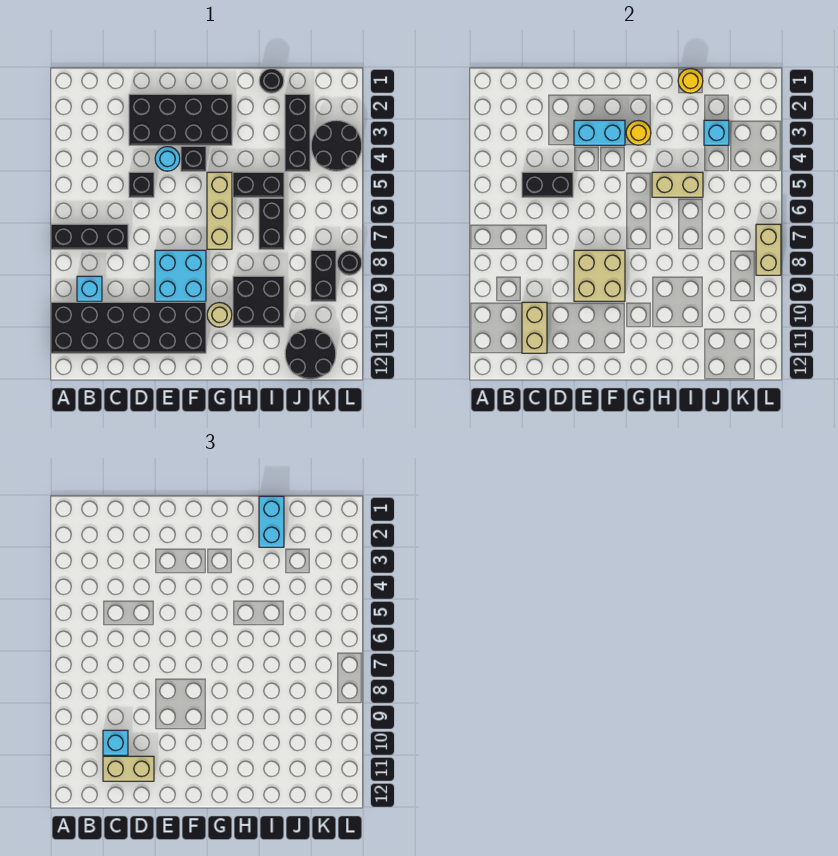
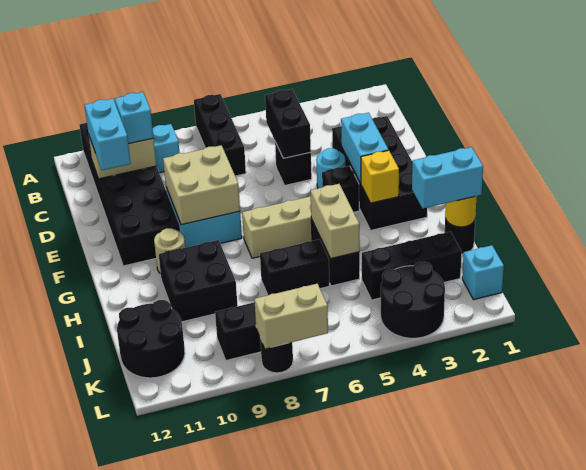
tan 1x2 brick [103,756,154,781] -> cyan 1x2 brick [85,99,131,170]
yellow 1x1 round brick [626,121,651,145] -> yellow 1x1 brick [361,150,399,203]
cyan 1x1 brick [704,120,729,145] -> cyan 1x1 brick moved to [462,245,504,300]

